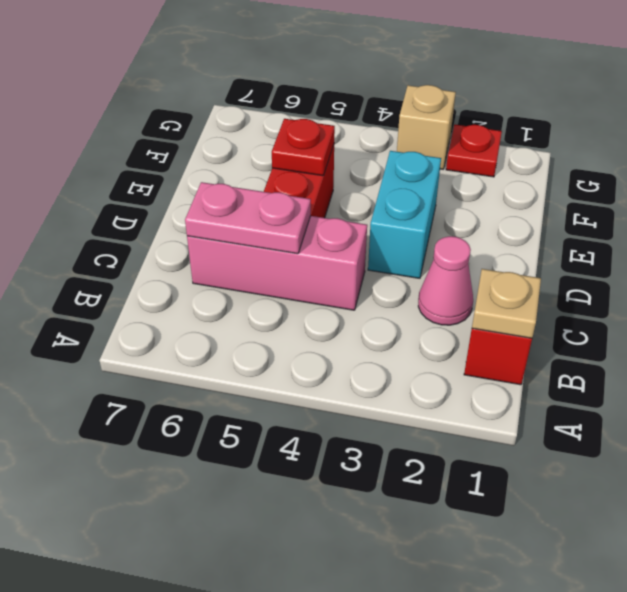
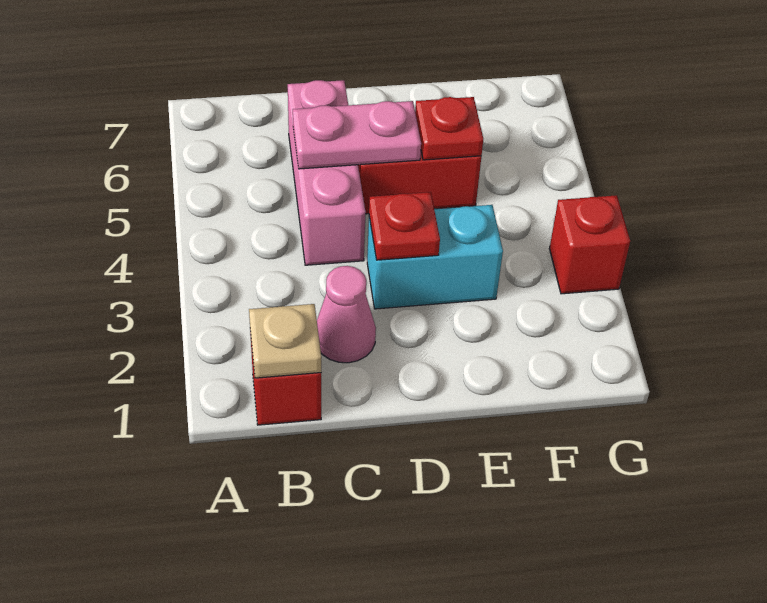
pink 1x2 plate [185,182,311,254] -> pink 1x2 plate turned to [293,101,421,169]
red 1x1 plate [446,125,502,177] -> red 1x1 plate moved to [369,192,440,260]
tan 1x1 brick [397,85,456,169] -> red 1x1 brick [550,195,630,294]

